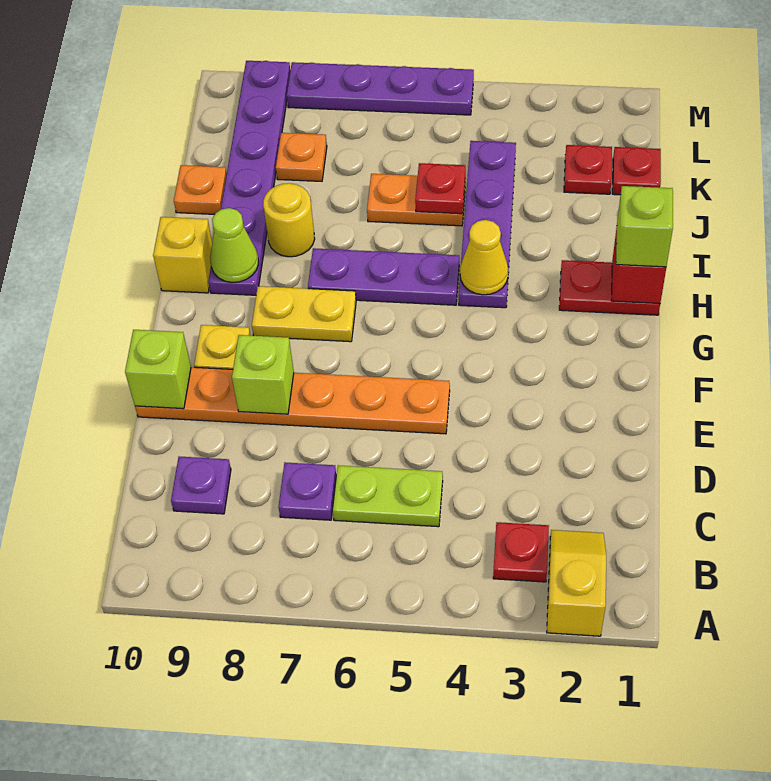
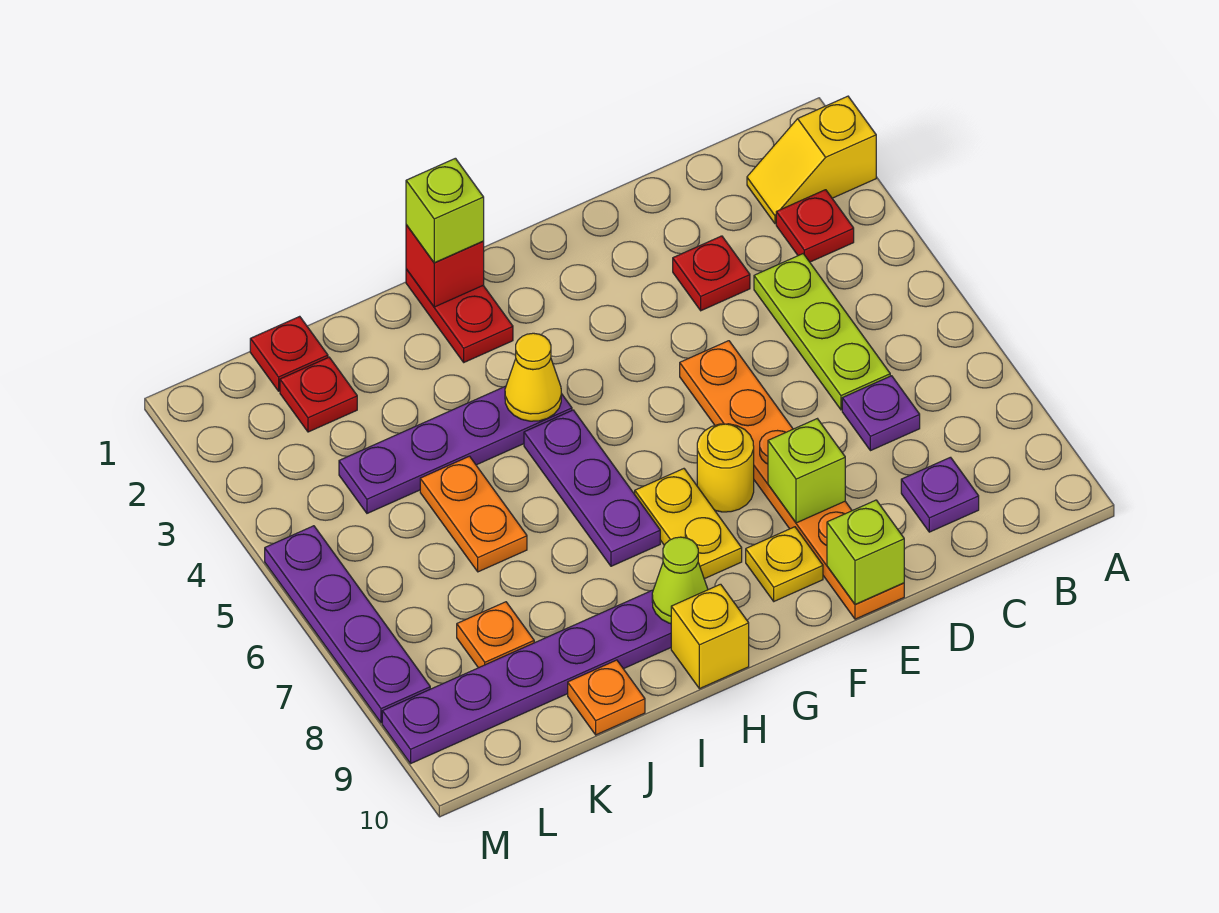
lime 1x2 plate [333,465,443,527] -> lime 1x3 plate [754,254,890,410]
yellow 1x1 round brick [263,183,315,257] -> yellow 1x1 round brick moved to [697,424,754,512]
red 1x1 plate [415,163,465,214] -> red 1x1 plate moved to [673,236,750,311]

